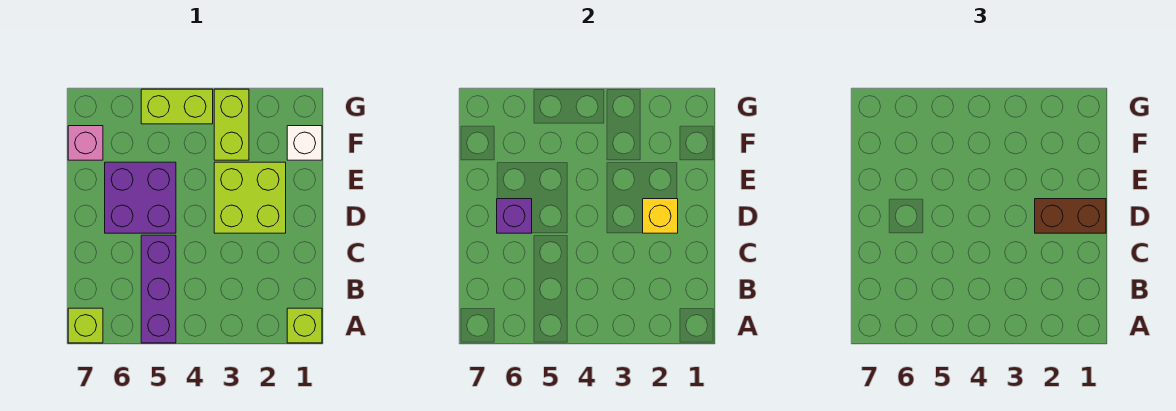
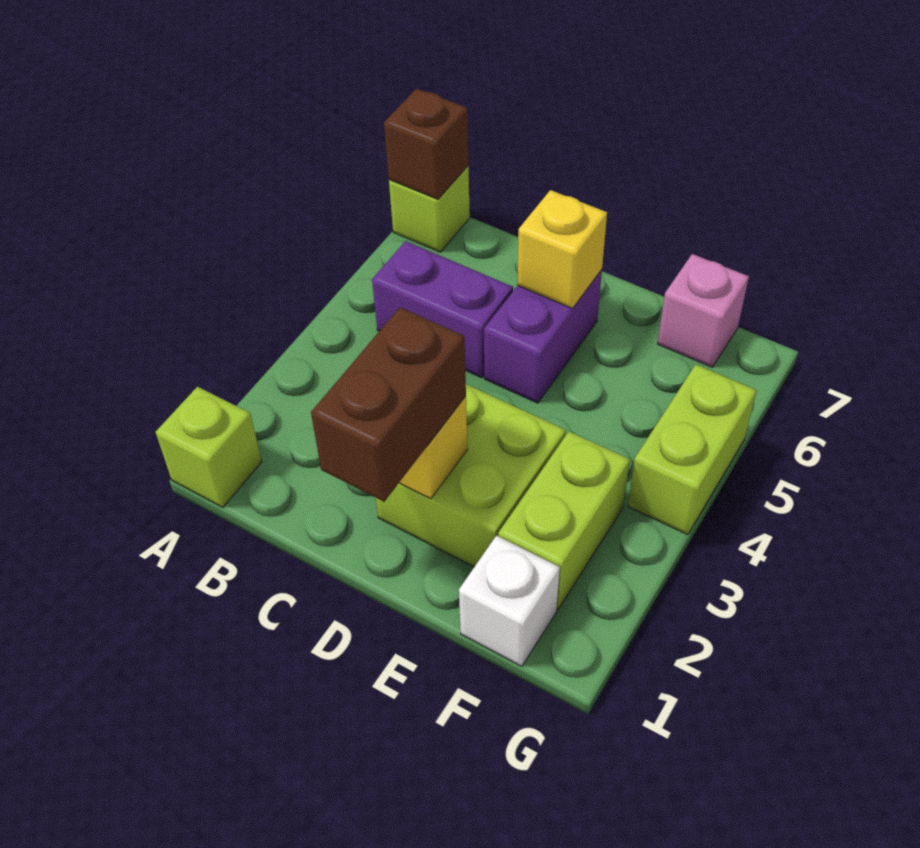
purple 1x3 brick [141,235,176,343] -> purple 1x2 brick [372,241,513,378]
none -> brown 1x1 brick [384,89,469,199]
purple 2x2 brick [105,162,176,233] -> purple 1x2 brick [484,270,602,403]
purple 1x1 brick [497,199,532,233] -> yellow 1x1 brick [517,190,607,309]
lime 1x2 brick [214,89,249,160] -> lime 1x2 brick turned to [498,431,630,609]

